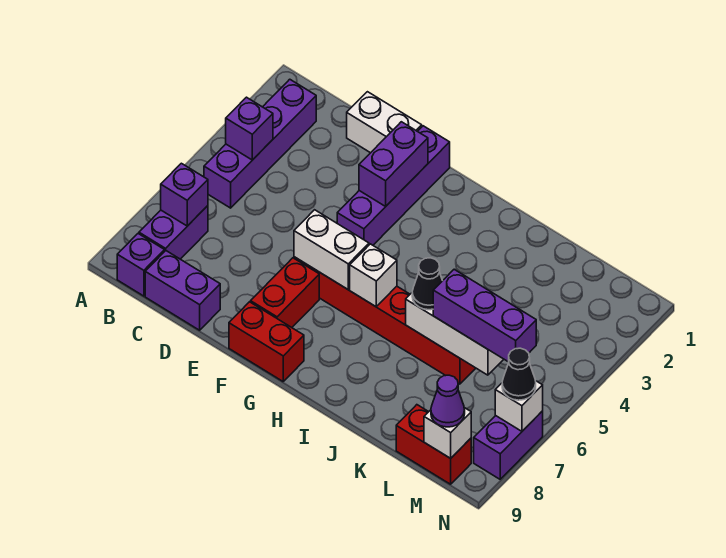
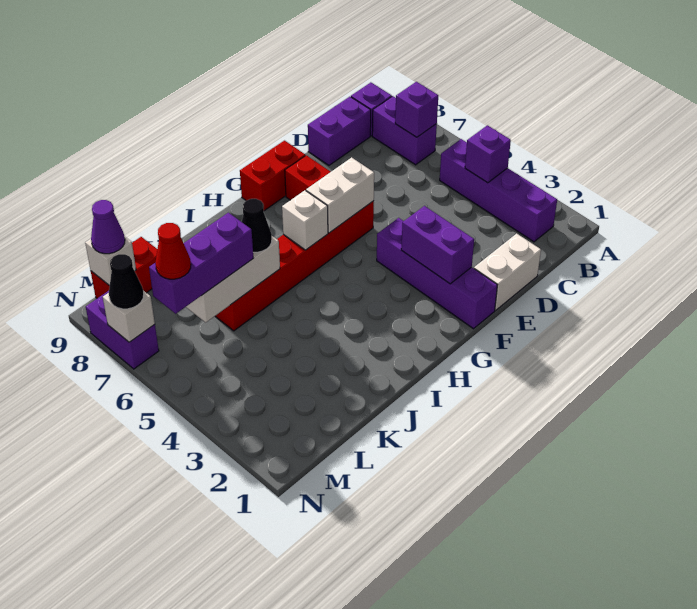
none -> red 1x1 cone [155,223,191,279]

